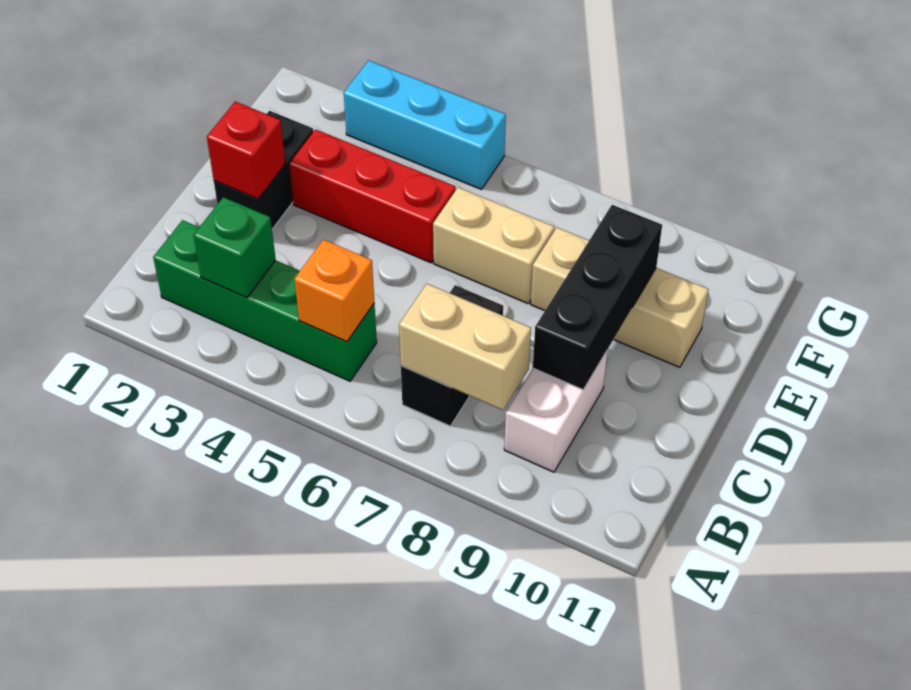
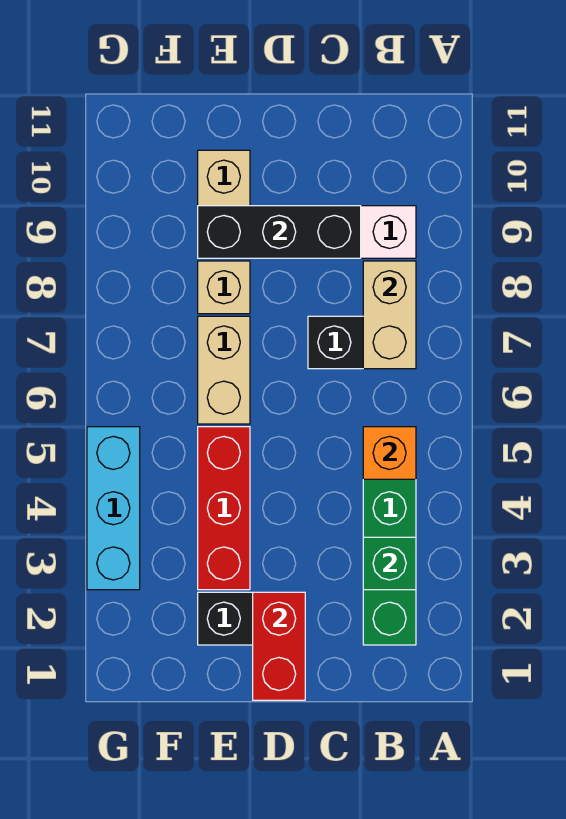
red 1x1 brick [207,102,285,199] -> red 1x2 brick [253,592,305,700]

